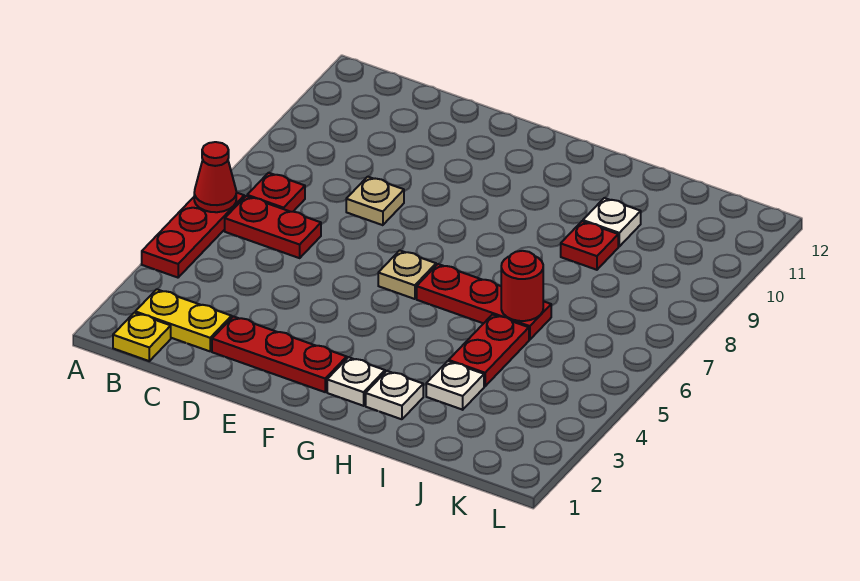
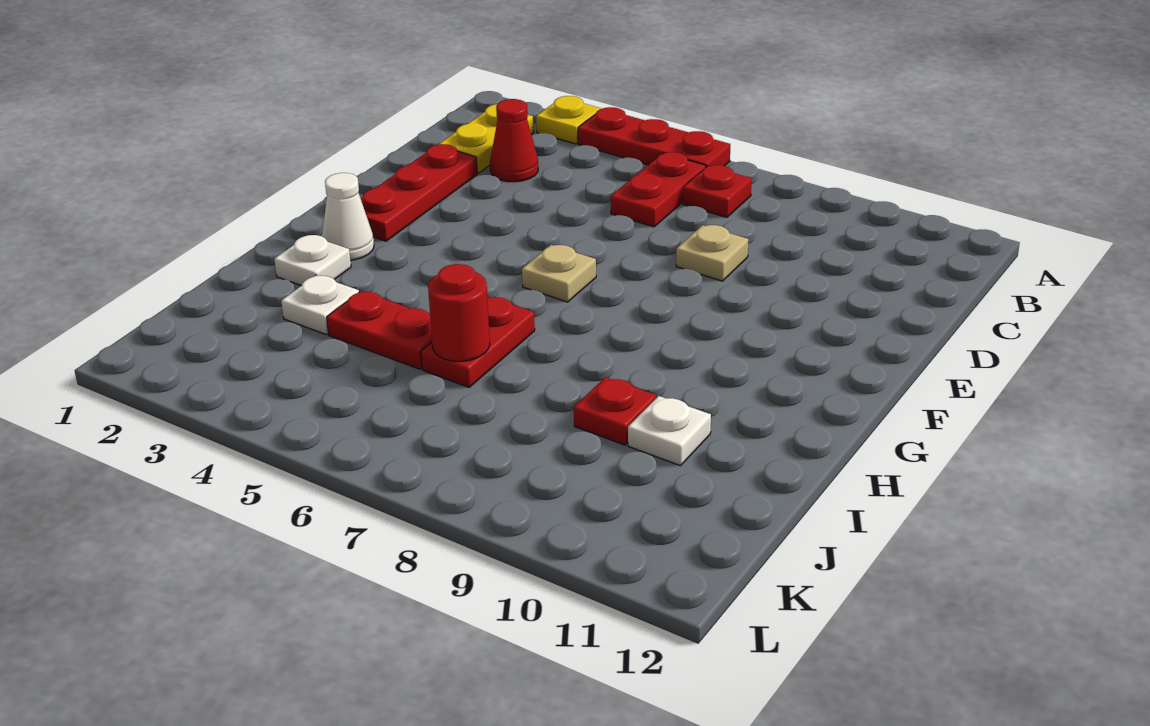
red 1x1 cone [194,142,236,212] -> red 1x1 cone moved to [490,99,538,182]
yellow 1x1 plate [113,313,171,361] -> yellow 1x1 plate moved to [536,96,601,144]
white 1x1 plate [327,357,385,406] -> white 1x1 cone [322,173,374,260]
red 1x3 plate [417,264,551,340] -> red 1x2 plate [421,296,535,387]

